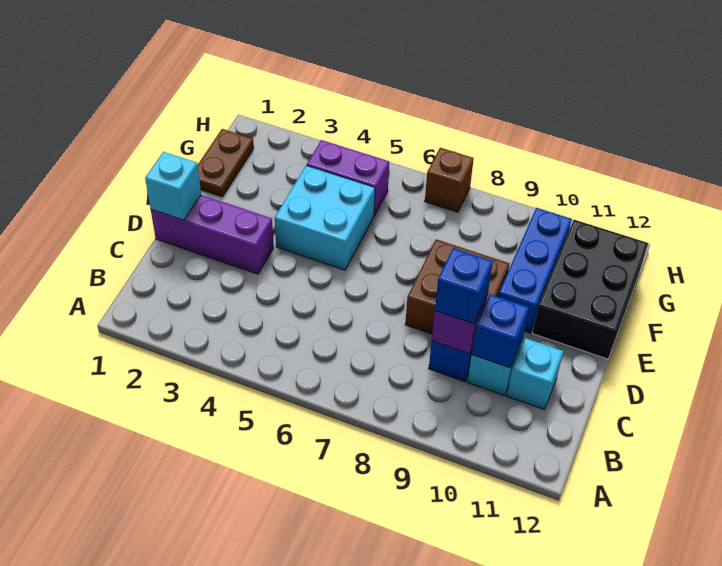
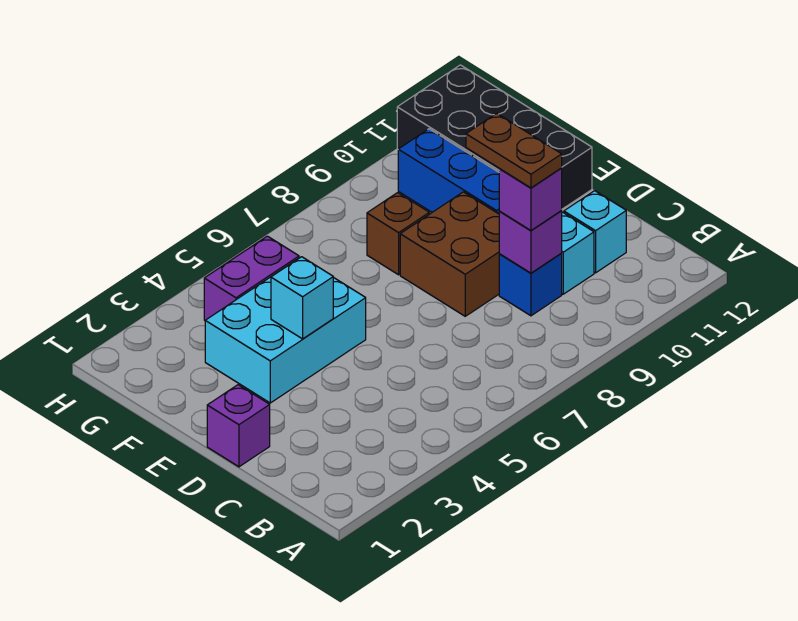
blue 1x1 brick [435,248,493,324] -> purple 1x1 brick [499,168,562,231]
blue 1x1 brick [472,294,529,368] -> none
purple 1x3 brick [151,195,274,274] -> purple 1x1 brick [207,385,270,467]
cyan 1x1 brick [145,152,201,220] -> cyan 1x1 brick moved to [271,257,333,339]
cyan 2x2 brick [275,165,375,270] -> cyan 2x3 brick [205,258,366,403]
black 2x3 brick [533,220,648,359] -> black 2x4 brick [397,65,592,209]
brown 1x2 plate [198,129,254,197] -> brown 1x2 plate moved to [466,113,562,188]
brown 1x1 brick [425,148,474,212] -> brown 1x1 brick moved to [367,193,429,275]

